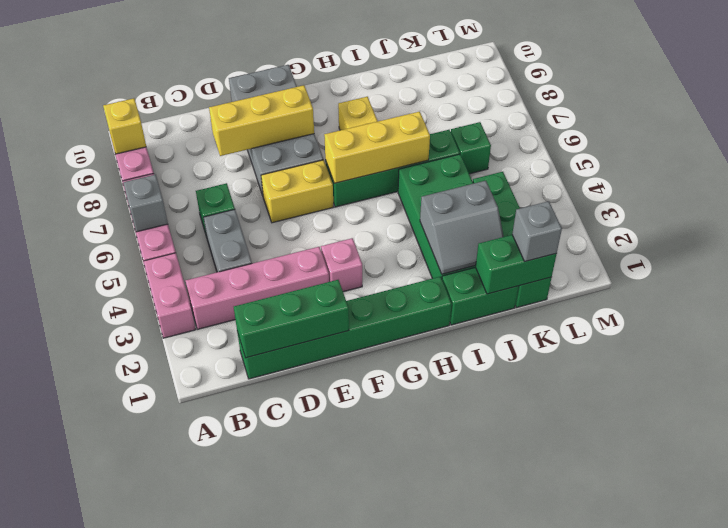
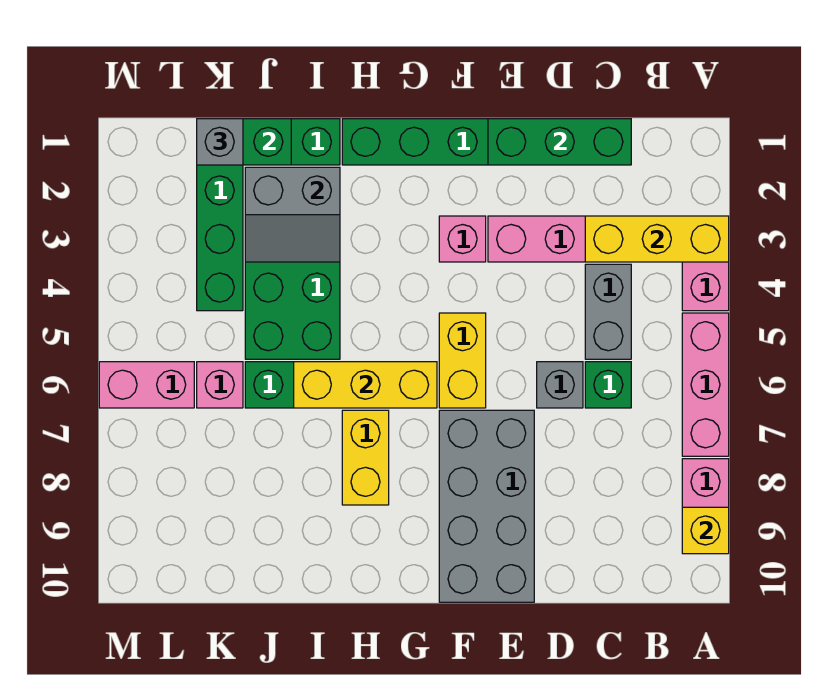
grey 1x1 brick [123,175,168,232] -> grey 1x1 brick moved to [537,362,583,408]
yellow 1x3 brick [209,85,314,156] -> yellow 1x3 brick moved to [585,216,729,262]
yellow 1x2 brick [261,160,333,223] -> yellow 1x2 brick turned to [439,313,486,408]
grey 2x2 slope [420,181,504,274] -> grey 2x2 slope turned to [245,167,340,262]
green 1x1 brick [451,122,491,174] -> pink 1x1 brick [197,362,243,408]
none -> pink 1x2 brick [99,362,194,408]

